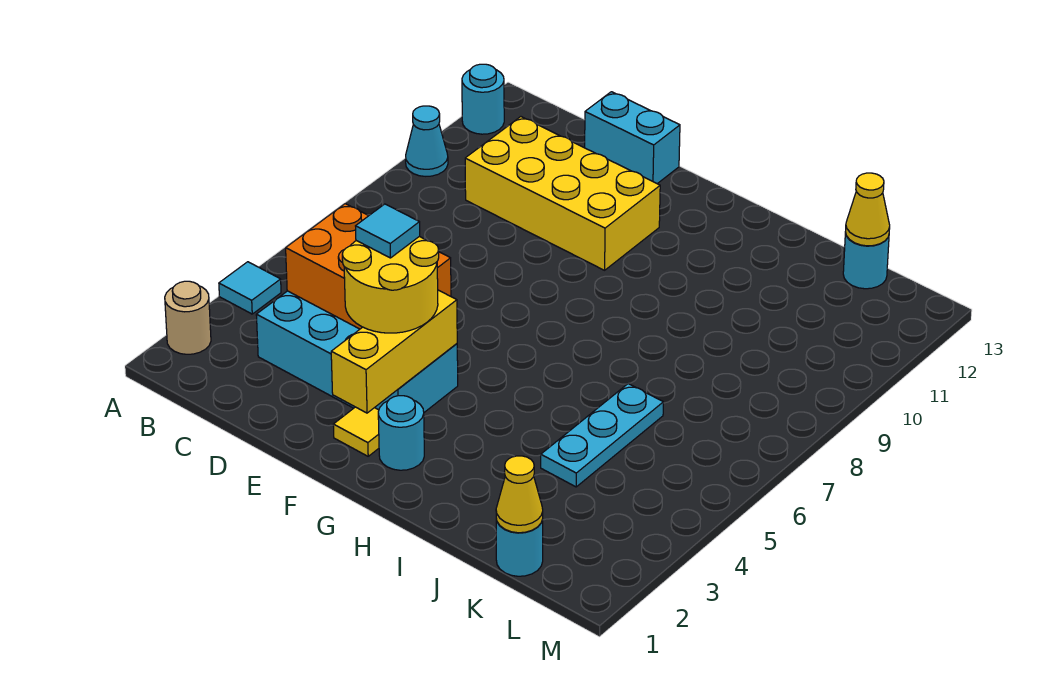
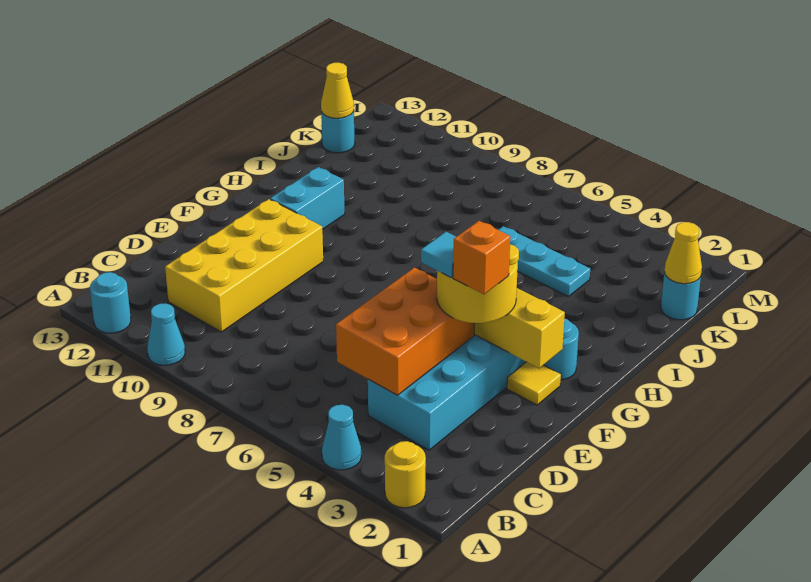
tan 1x1 round brick [165,281,211,354] -> yellow 1x1 round brick [385,441,426,508]
cyan 1x1 tile [219,262,281,314] -> cyan 1x1 cone [322,405,361,470]
cyan 1x2 brick [585,92,680,184] -> cyan 1x2 brick moved to [270,167,345,229]
none -> orange 1x1 brick [453,221,510,294]

